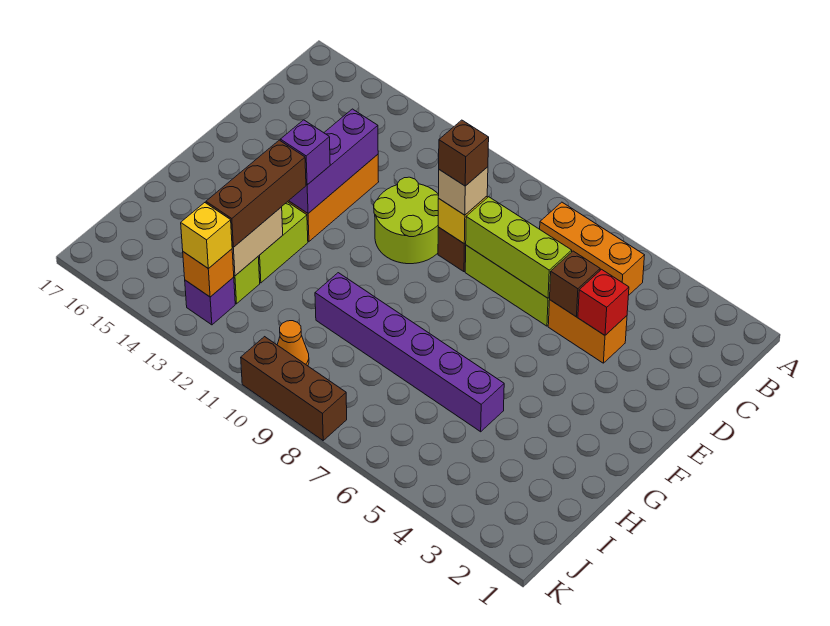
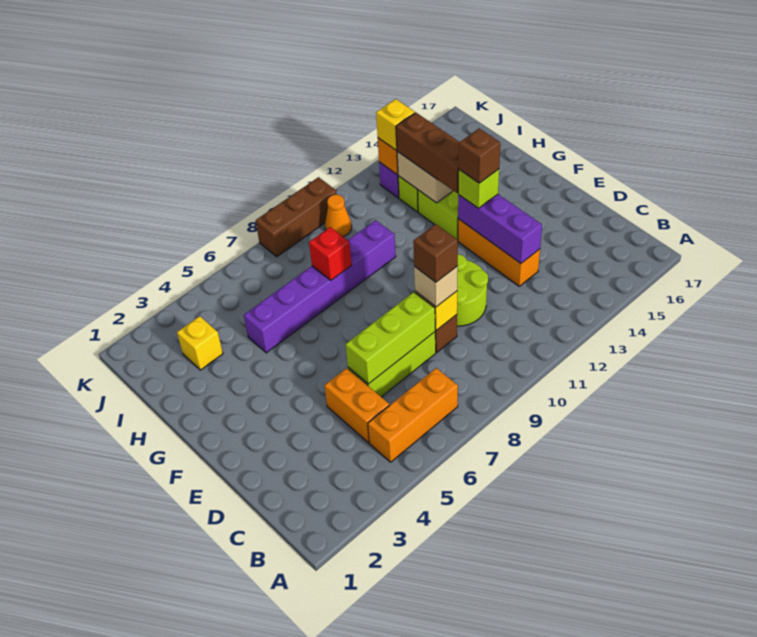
orange 1x2 brick [548,300,627,363] -> orange 1x2 brick turned to [324,368,389,443]
red 1x1 brick [578,269,629,335] -> red 1x1 brick moved to [309,227,352,280]
brown 1x1 brick [549,251,600,317] -> brown 1x1 brick moved to [459,128,500,183]
purple 1x1 brick [280,120,330,185] -> lime 1x1 brick [458,169,499,209]
none -> yellow 1x1 brick [177,316,223,370]

